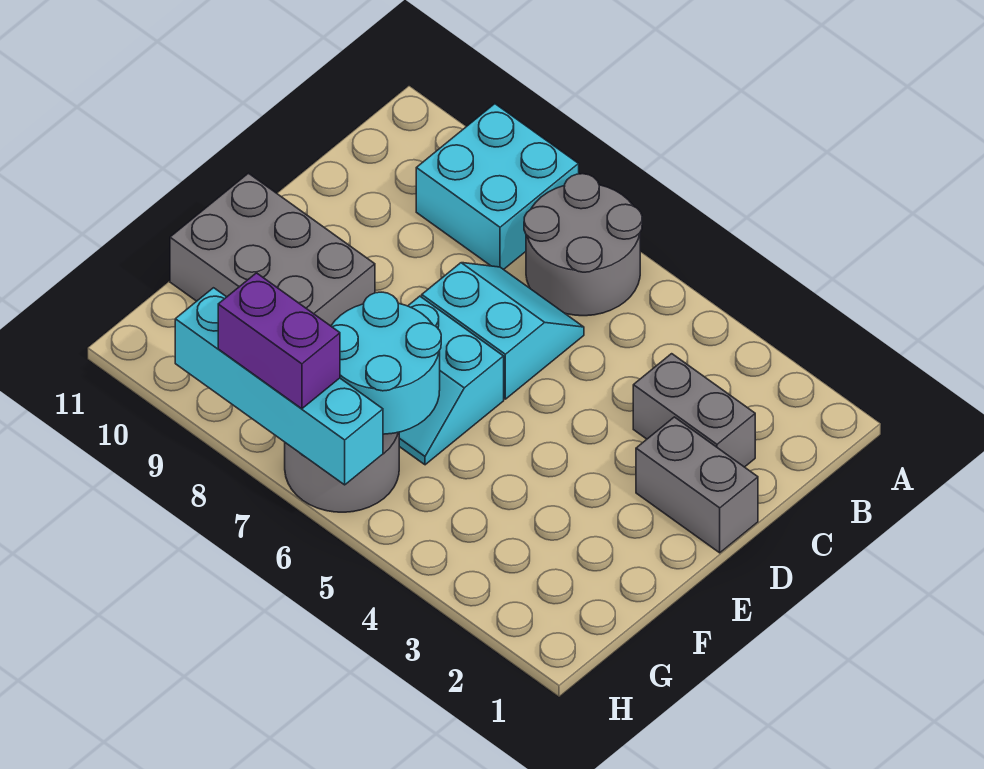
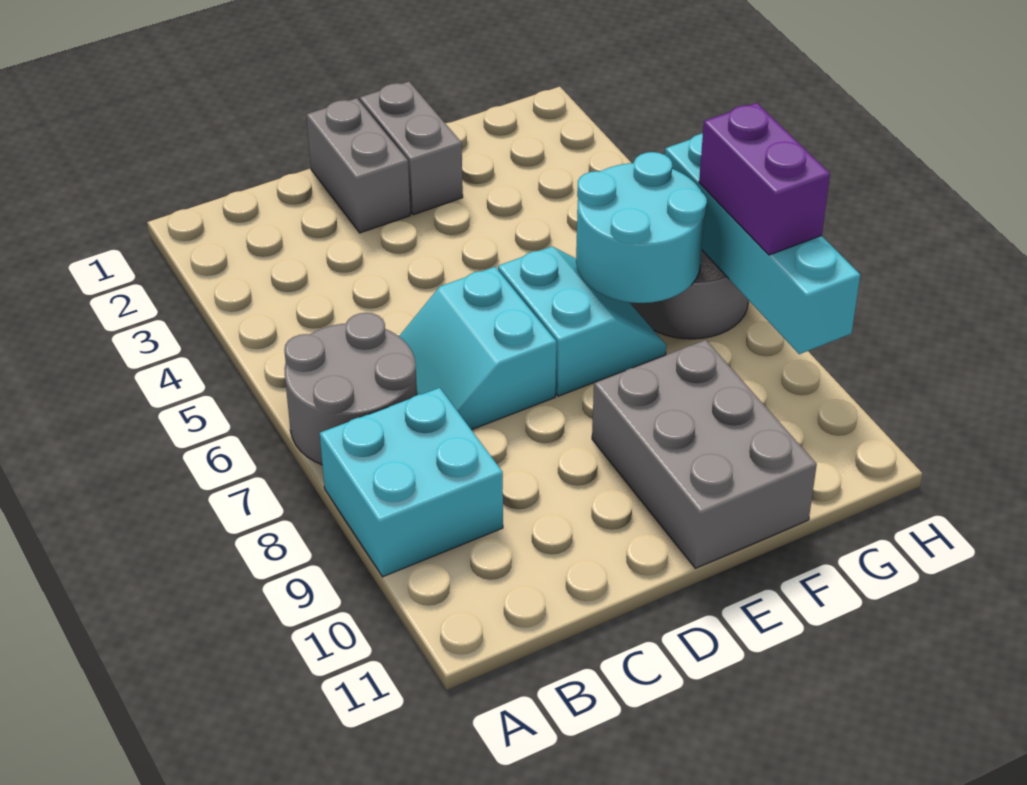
grey 1x2 brick [633,354,755,467] -> grey 1x2 brick moved to [360,82,463,215]

